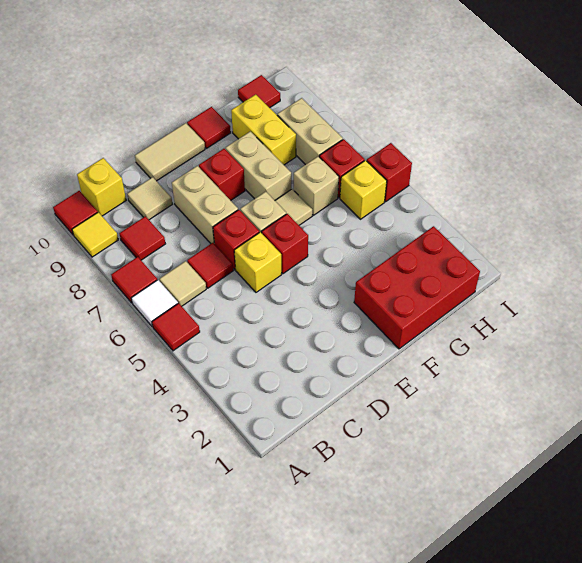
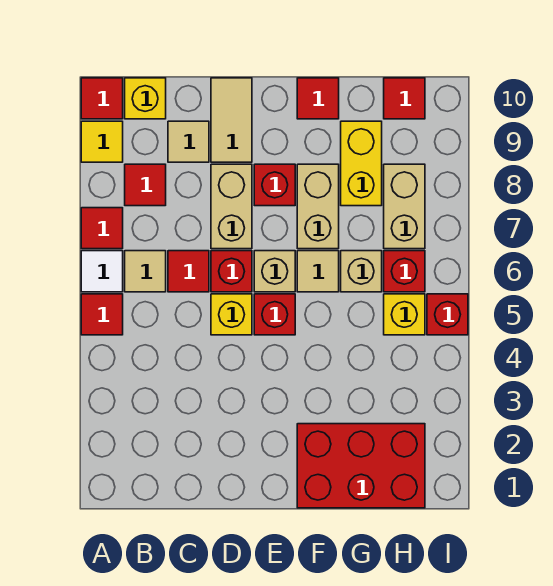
tan 1x2 tile [135,123,205,181] -> tan 1x2 tile turned to [211,78,252,162]

